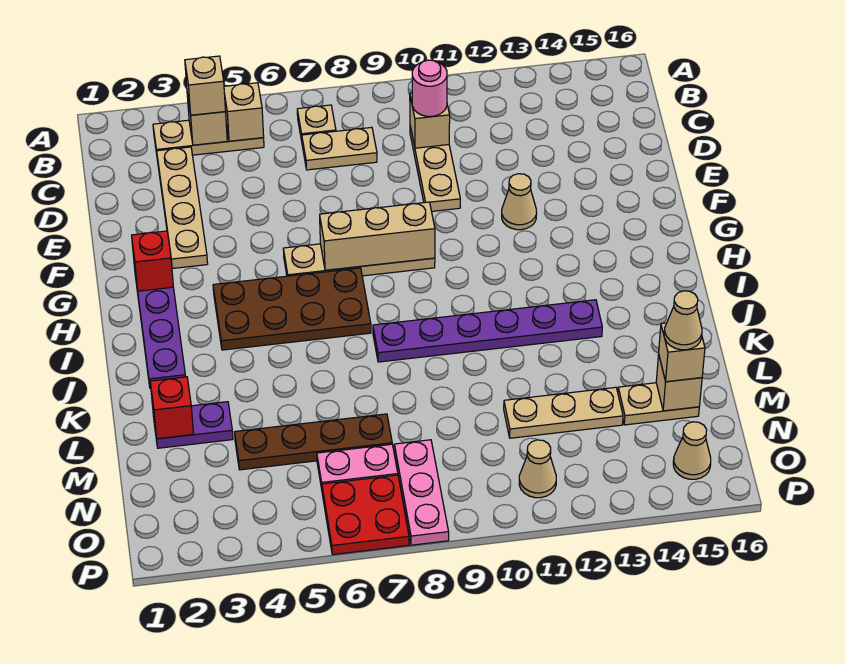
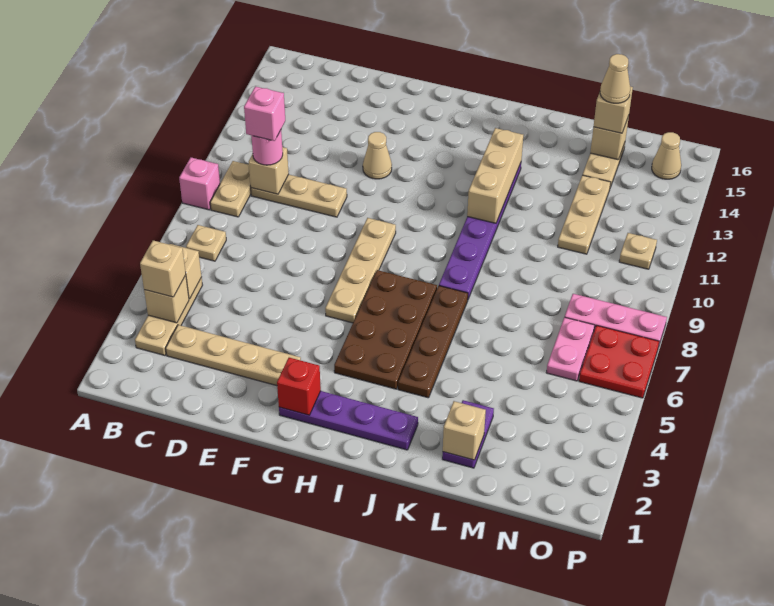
none -> pink 1x1 brick [179,157,220,210]
tan 1x2 plate [302,127,377,170] -> tan 1x2 plate moved to [210,161,251,217]
none -> pink 1x1 brick [244,86,285,141]
tan 1x3 brick [320,202,435,270] -> tan 1x3 brick moved to [467,128,523,223]
red 1x1 brick [150,377,194,439] -> tan 1x1 brick [443,401,486,460]
brown 1x4 plate [235,414,392,470] -> brown 1x4 plate moved to [398,286,468,398]
tan 1x1 cone [519,440,556,498] -> tan 1x1 plate [619,233,657,269]

